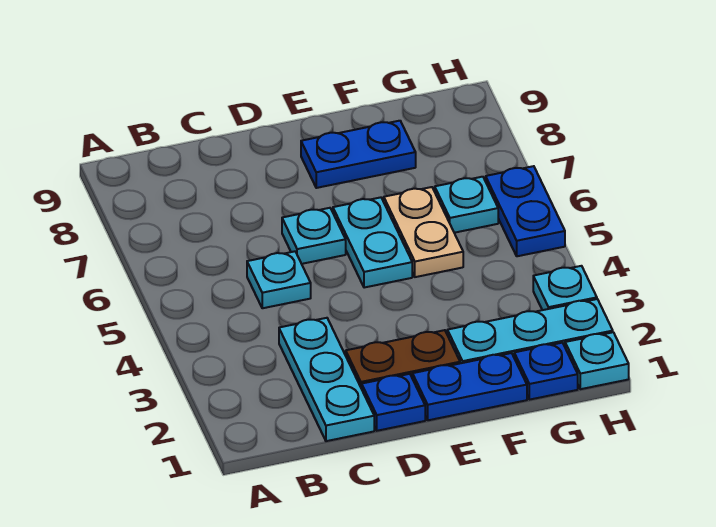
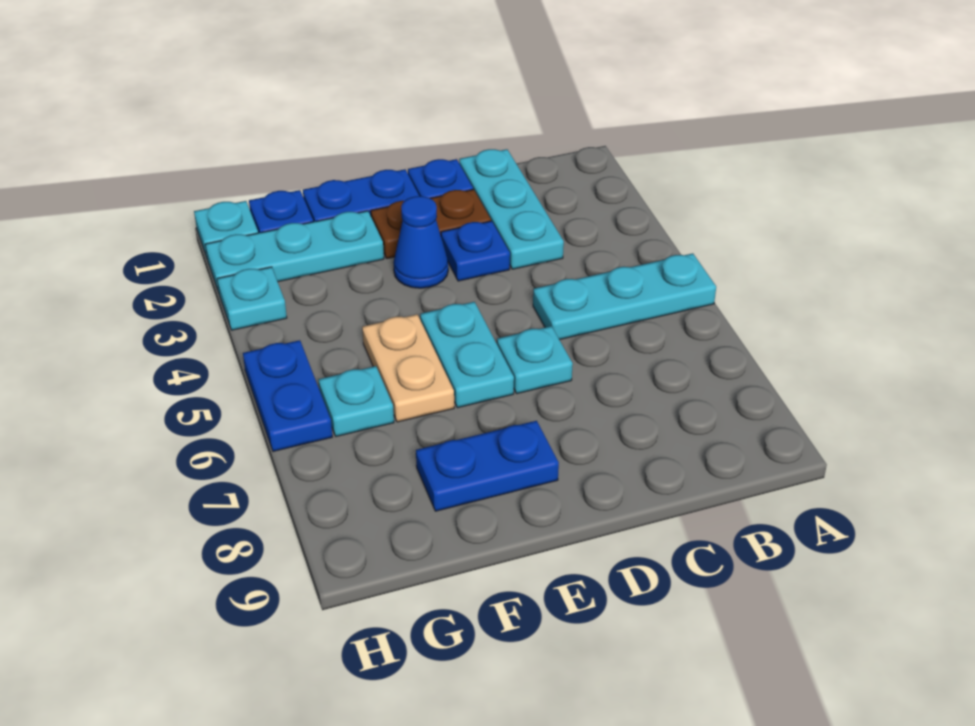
cyan 1x1 plate [247,251,311,308] -> cyan 1x3 plate [533,253,716,340]
none -> blue 1x1 plate [441,221,510,281]
none -> blue 1x1 cone [393,196,448,288]

